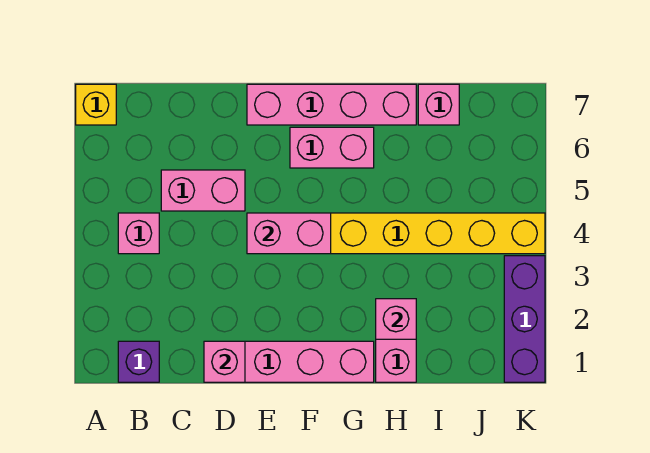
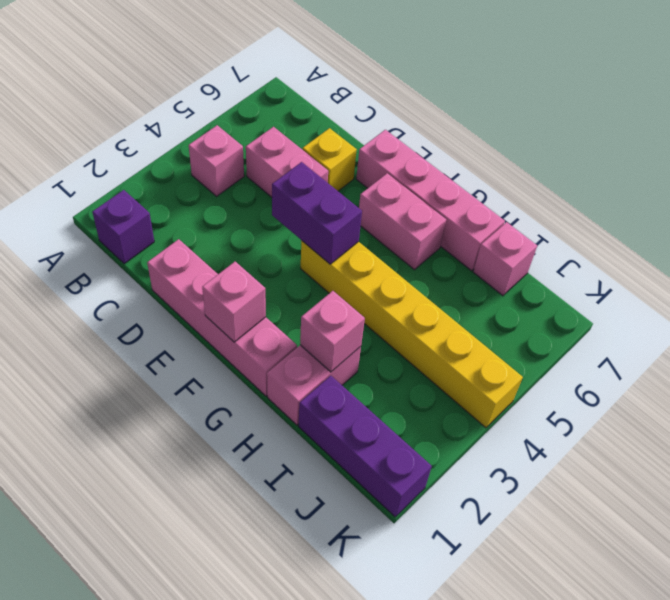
yellow 1x1 brick [76,84,116,125] -> yellow 1x1 brick moved to [303,128,357,191]
pink 1x1 brick [204,341,245,382] -> pink 1x1 brick moved to [202,262,266,342]
pink 1x2 brick [247,213,331,254] -> purple 1x2 brick [272,162,362,264]
purple 1x3 brick [504,256,545,382] -> purple 1x3 brick turned to [298,376,432,517]

